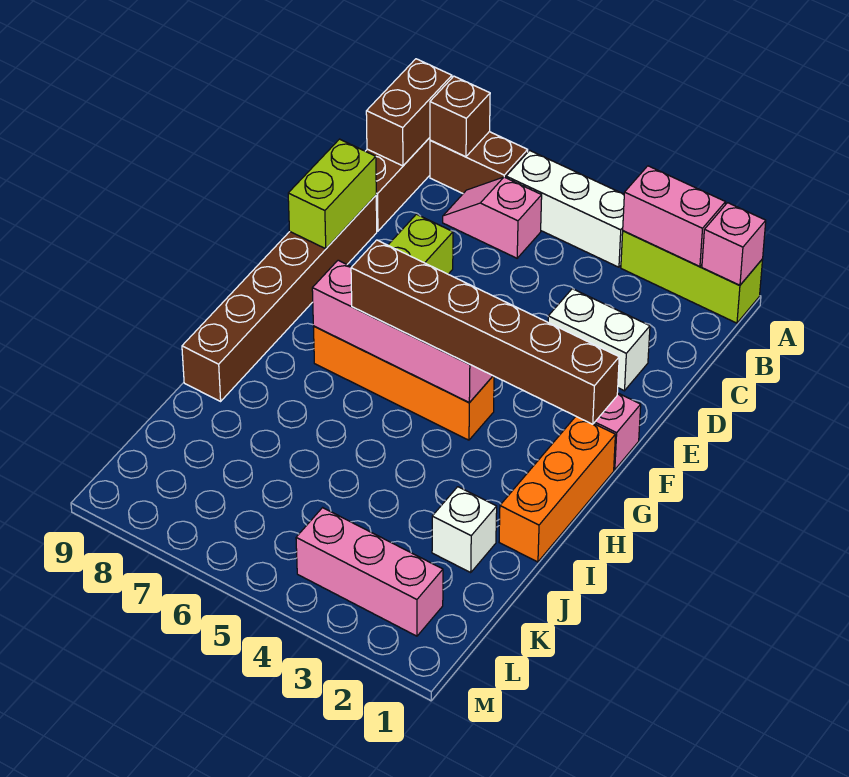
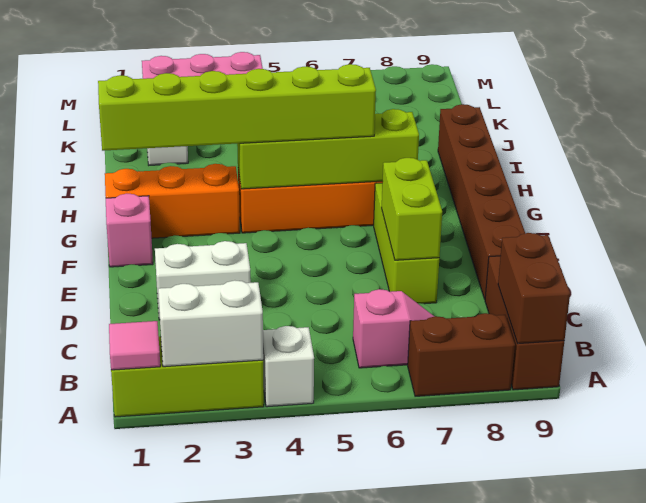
pink 1x1 brick [702,203,766,285] -> pink 1x1 tile [109,321,160,370]
pink 1x2 brick [623,166,725,266] -> white 1x2 brick [158,280,263,367]
white 1x3 brick [506,150,624,267] -> white 1x1 brick [263,326,314,407]
brown 1x1 brick [430,76,490,157] -> none
lime 1x2 brick [288,139,376,249] -> lime 1x2 brick moved to [382,158,442,260]
orange 1x3 brick [499,417,615,562] -> orange 1x3 brick turned to [105,164,240,238]
brown 1x6 brick [351,240,619,424] -> lime 1x6 brick [98,64,376,151]
pink 1x4 brick [312,260,493,403] -> lime 1x4 brick [237,109,419,189]

